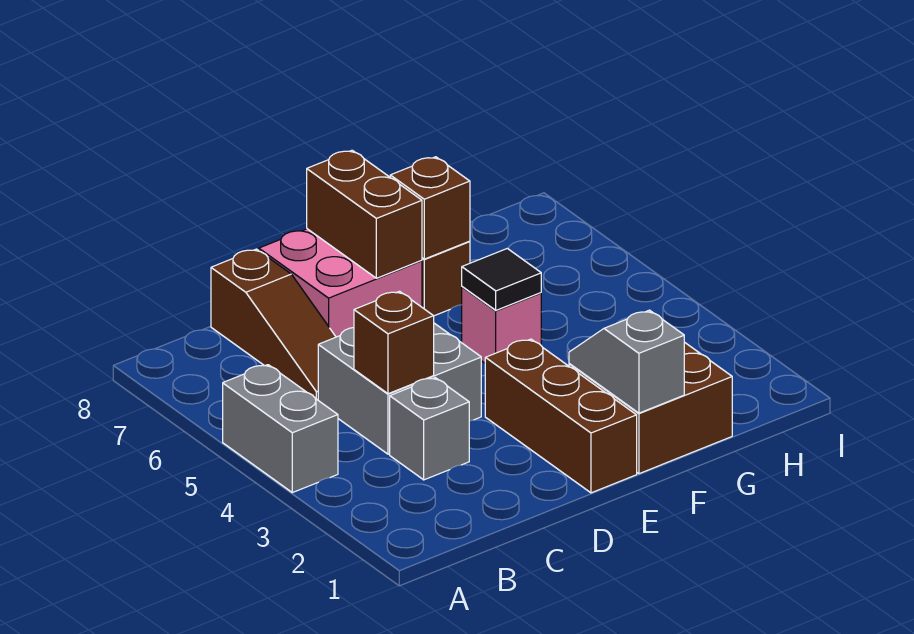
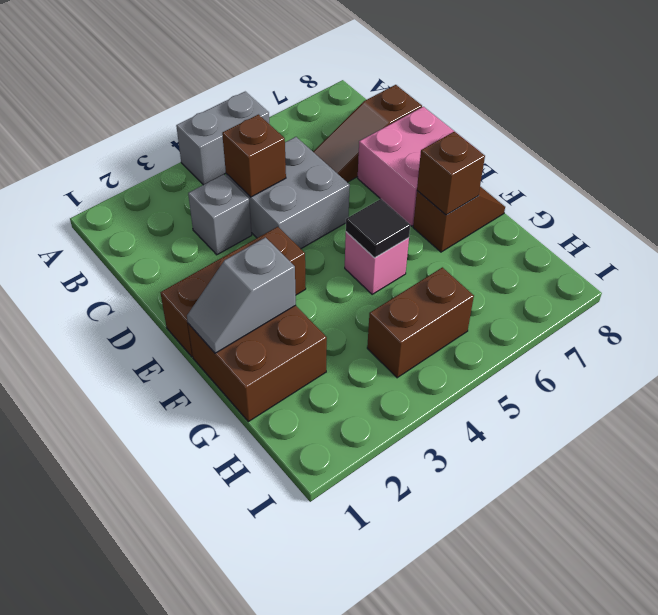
brown 1x2 brick [307,150,422,278] -> brown 1x2 brick moved to [367,267,474,378]
grey 1x2 slope [569,310,684,413] -> grey 1x2 slope turned to [187,237,296,353]

